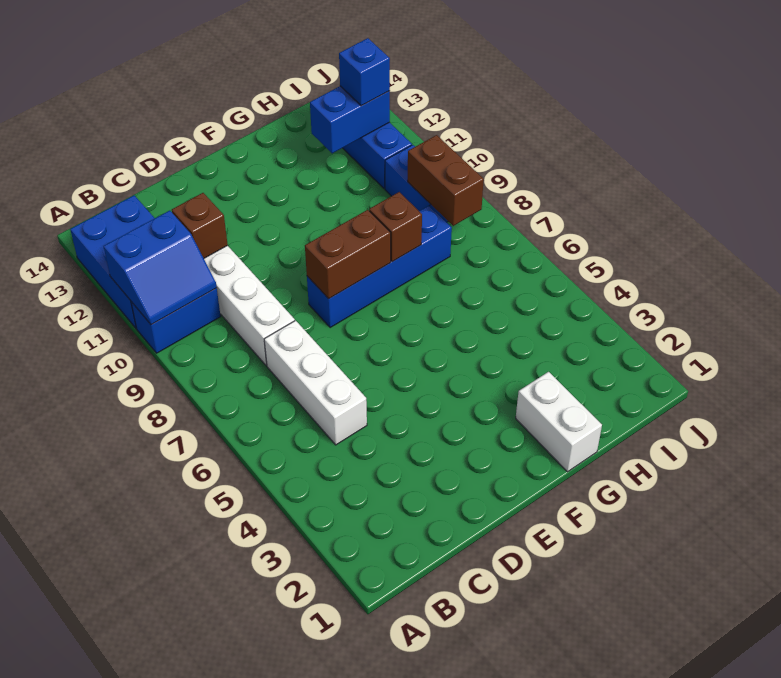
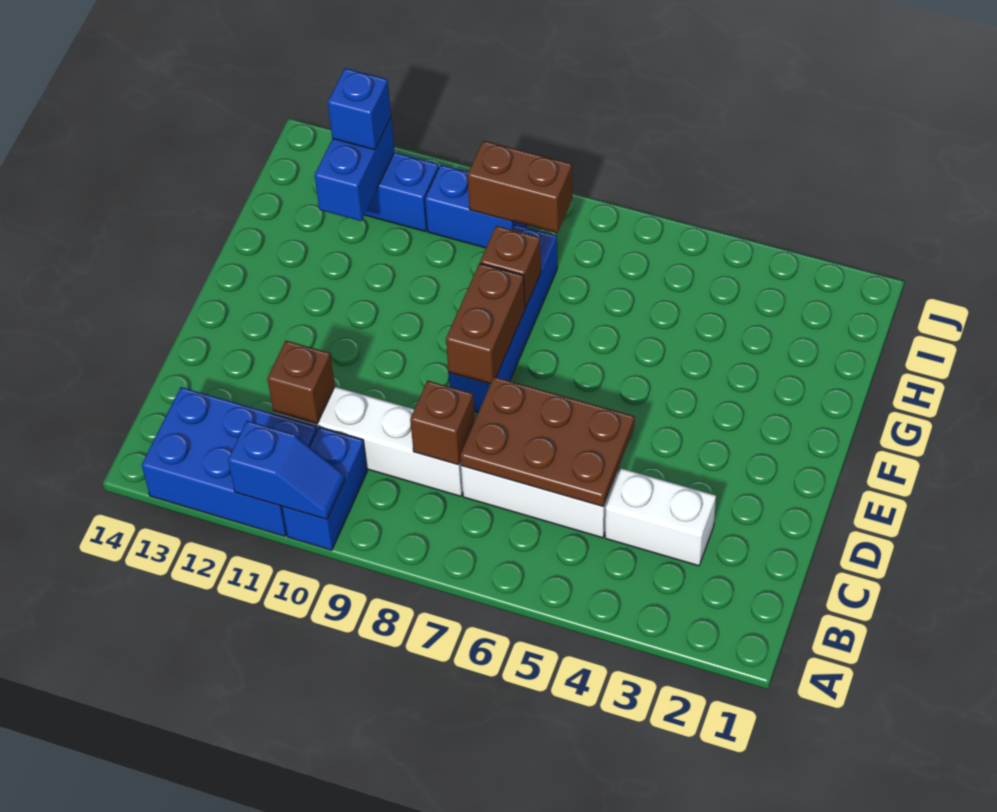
blue 2x2 slope [104,211,217,325] -> blue 1x2 slope [228,421,345,519]
none -> brown 2x3 plate [460,377,635,506]
none -> brown 1x1 brick [410,381,475,465]
white 1x2 brick [516,372,602,472] -> white 1x2 brick moved to [605,468,716,566]

